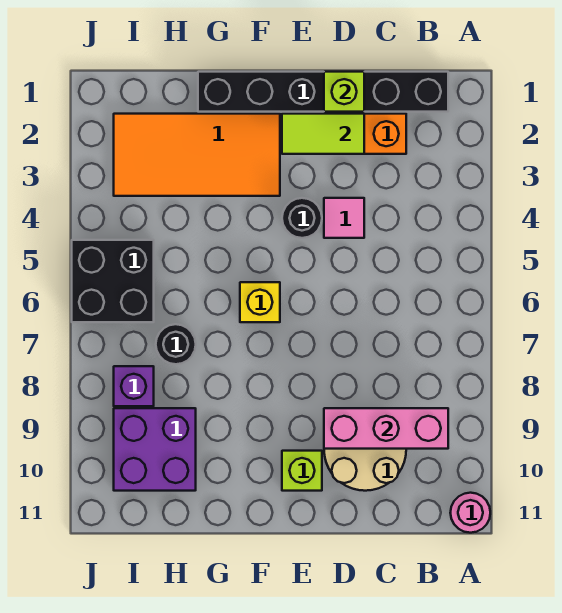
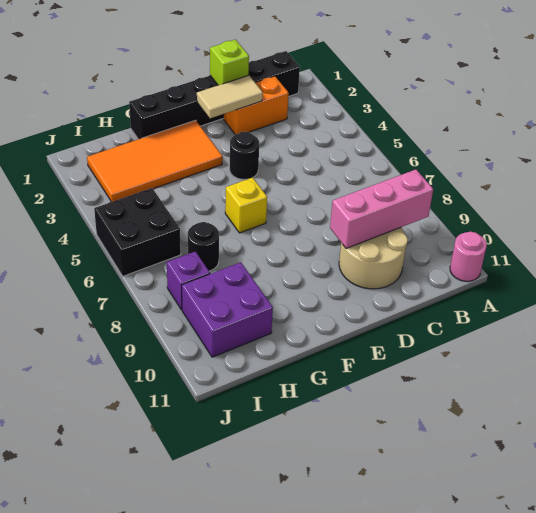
lime 1x2 tile [282,114,364,154] -> tan 1x2 tile [197,75,263,118]
pink 1x1 tile [324,198,364,238] -> none
lime 1x1 brick [282,451,322,491] -> none

